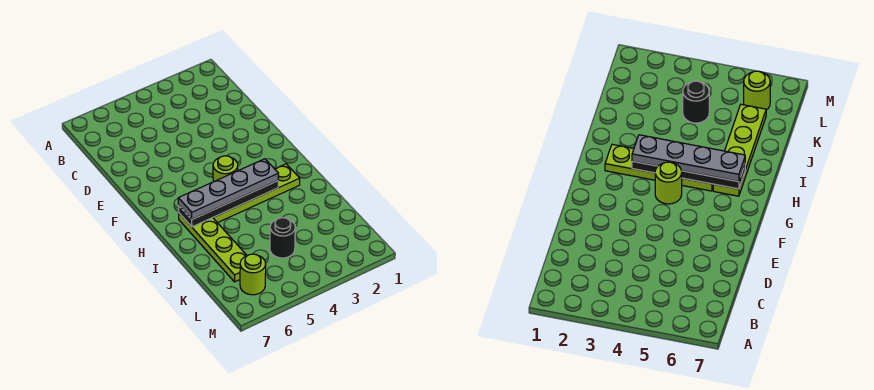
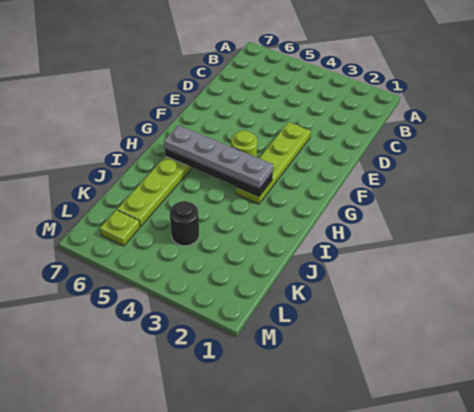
lime 1x4 plate [213,164,300,223] -> lime 1x4 plate turned to [236,122,311,204]
lime 1x1 round brick [240,254,266,295] -> lime 1x1 plate [100,210,140,246]

